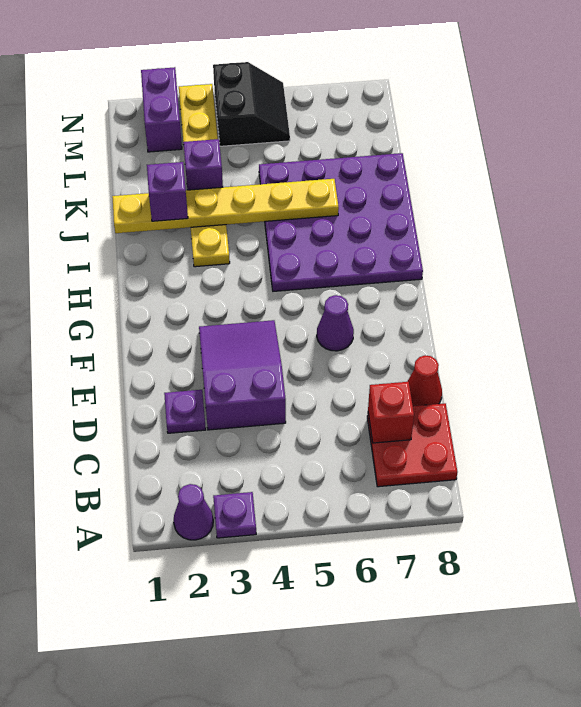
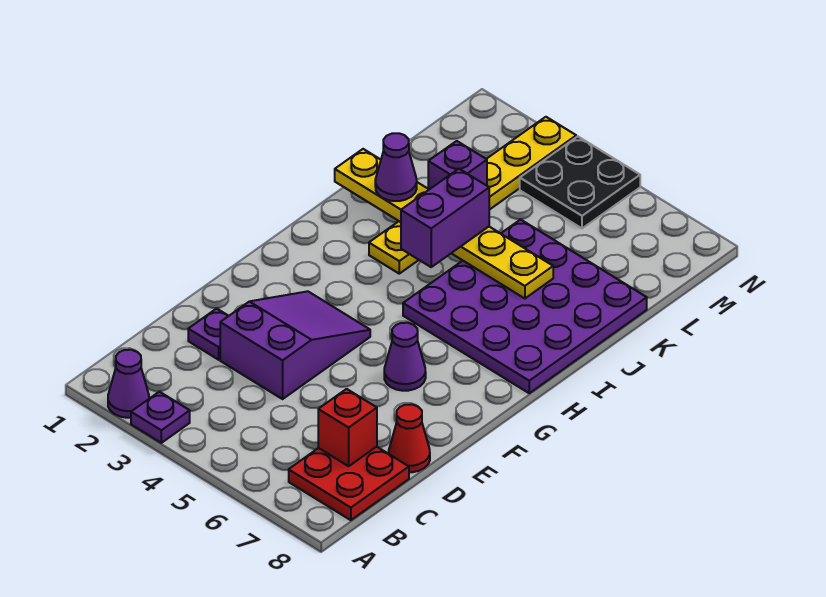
purple 1x1 brick [147,162,188,221] -> purple 1x1 cone [375,133,417,201]
purple 1x2 brick [141,67,182,152] -> purple 1x2 brick moved to [401,169,489,267]
black 2x2 slope [213,62,290,146] -> black 2x2 plate [520,137,640,228]

